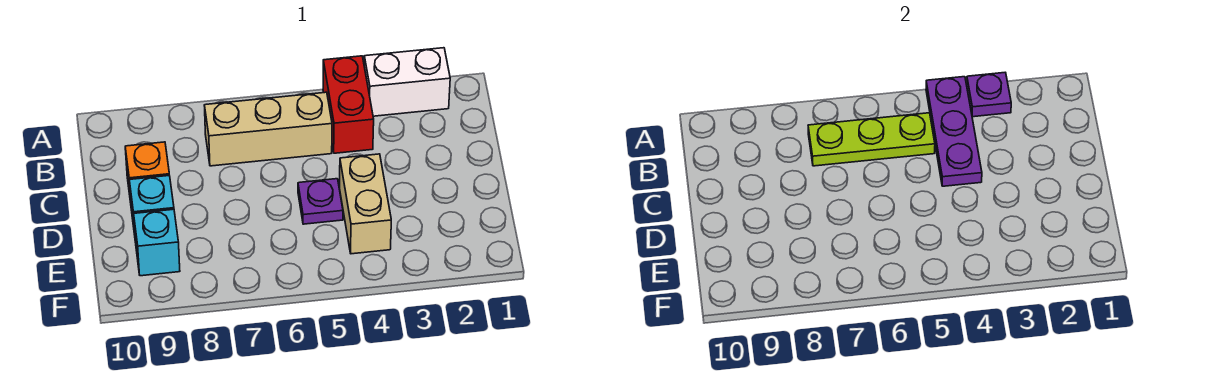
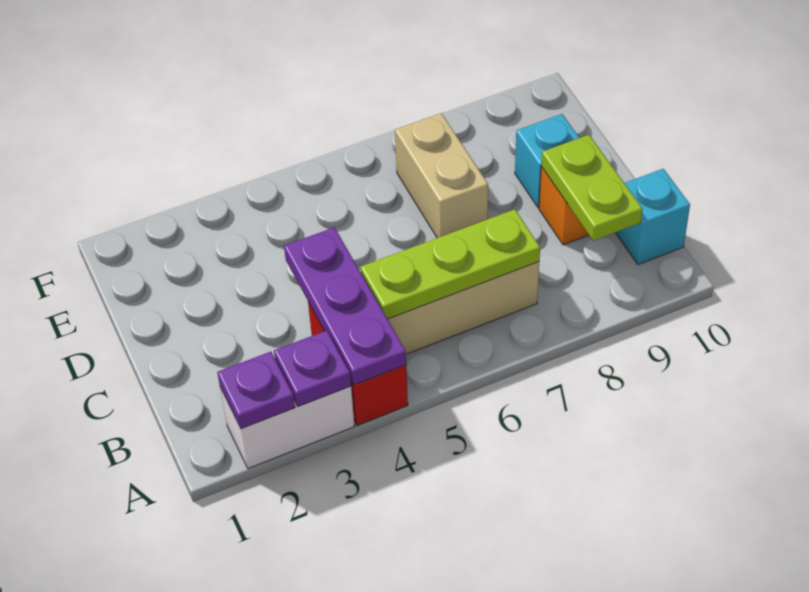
none -> lime 1x2 plate [541,135,642,241]
tan 1x2 brick [340,154,391,254] -> tan 1x2 brick moved to [395,113,488,238]
purple 1x1 plate [298,179,343,224] -> purple 1x1 plate moved to [217,352,295,429]
cyan 1x1 brick [134,209,180,276] -> cyan 1x1 brick moved to [615,169,690,265]

